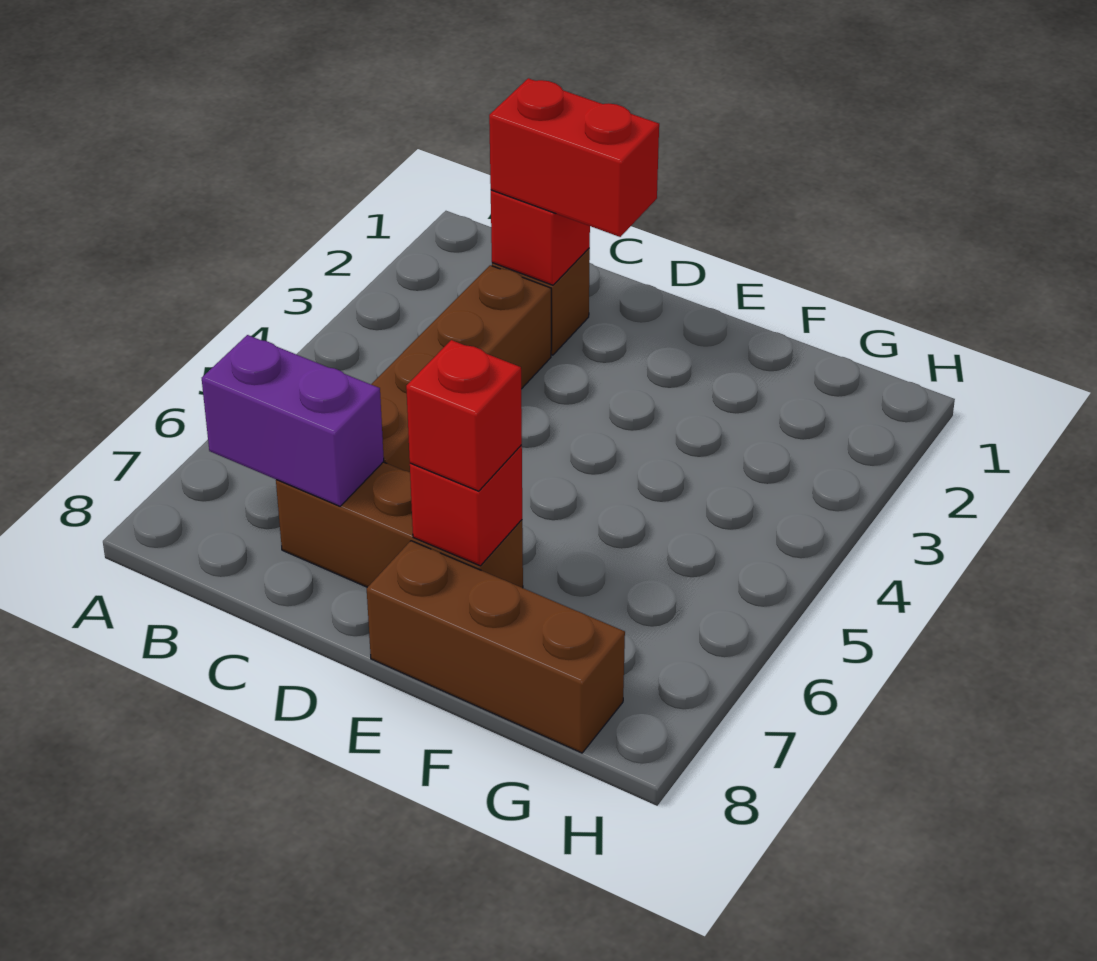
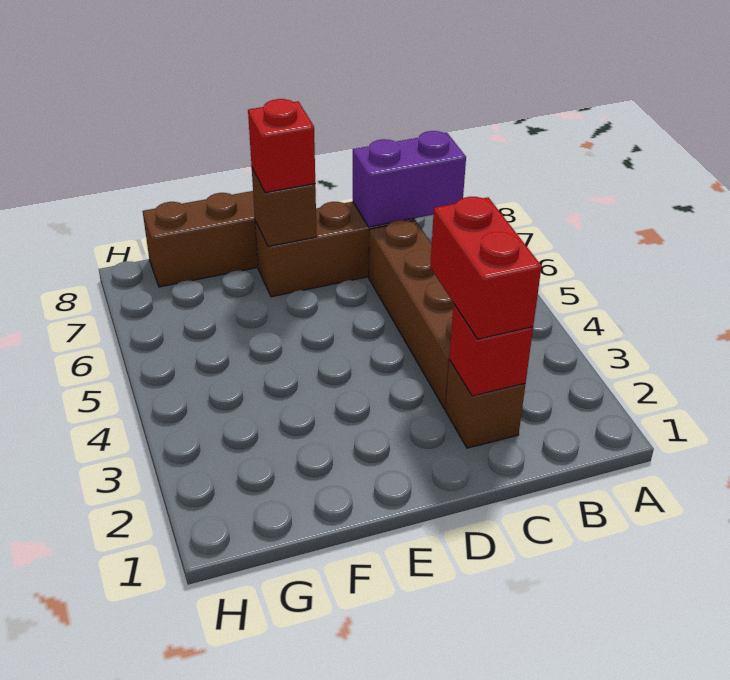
red 1x2 brick [489,78,659,237] -> red 1x2 brick turned to [430,197,541,339]
red 1x1 brick [410,445,522,566] -> brown 1x1 brick [252,168,317,247]

